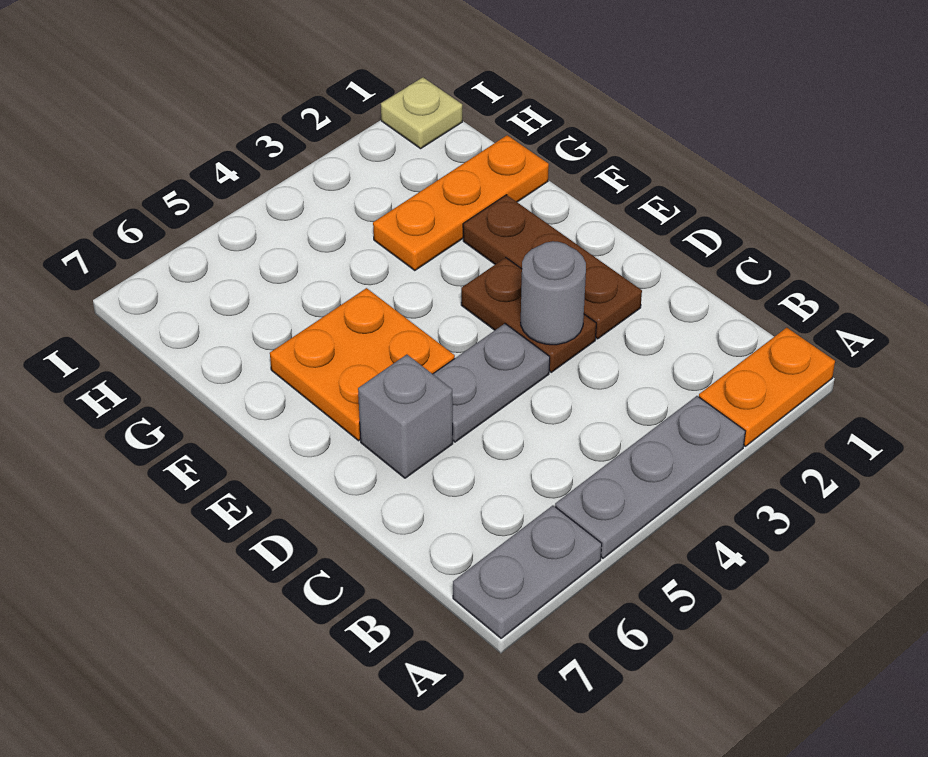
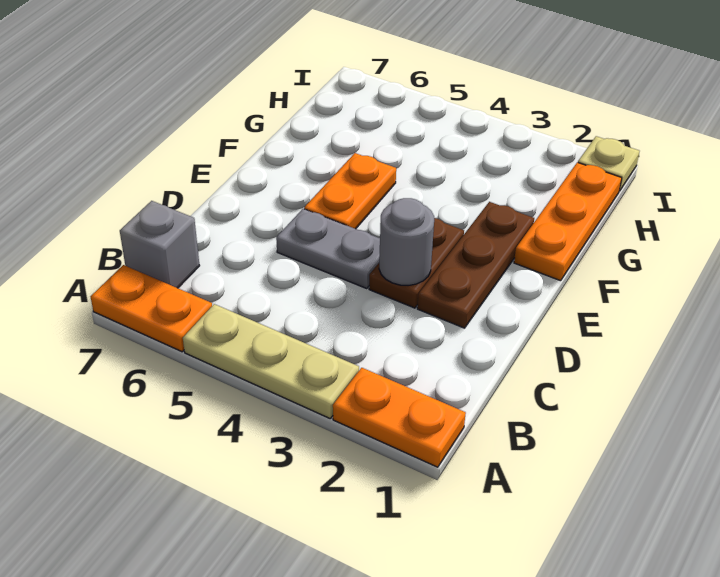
grey 1x3 plate [555,396,745,558] -> tan 1x3 plate [183,304,359,418]
grey 1x2 plate [453,506,602,638] -> orange 1x2 plate [91,265,212,352]
grey 1x1 brick [358,355,453,478] -> grey 1x1 brick moved to [120,201,200,288]
orange 2x2 plate [270,288,455,441] -> orange 1x2 plate [304,153,396,229]
orange 1x3 plate [373,135,549,271] -> orange 1x3 plate turned to [514,162,622,281]

